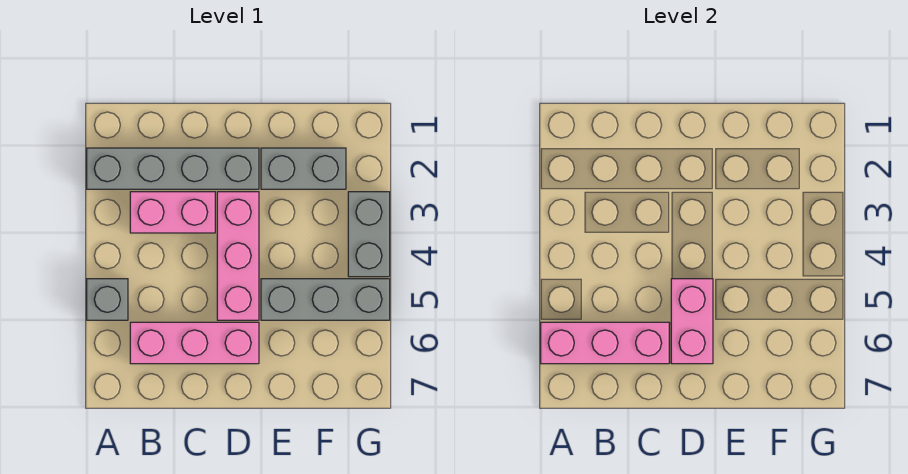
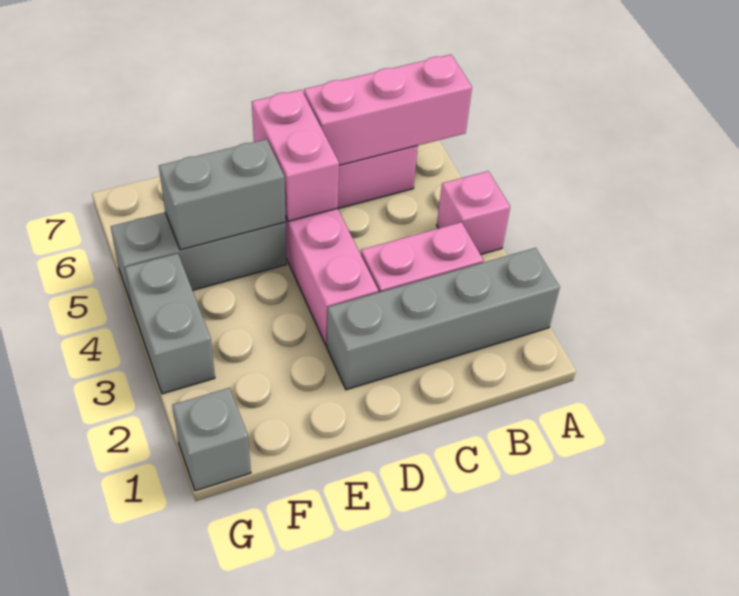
none -> pink 1x1 brick [437,171,510,255]
grey 1x1 brick [87,279,128,320] -> grey 1x1 brick moved to [172,388,251,491]
grey 1x2 brick [261,148,346,189] -> grey 1x2 brick moved to [159,139,286,250]

